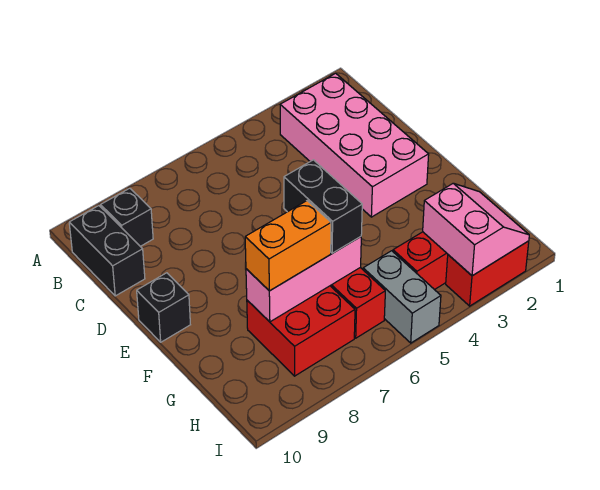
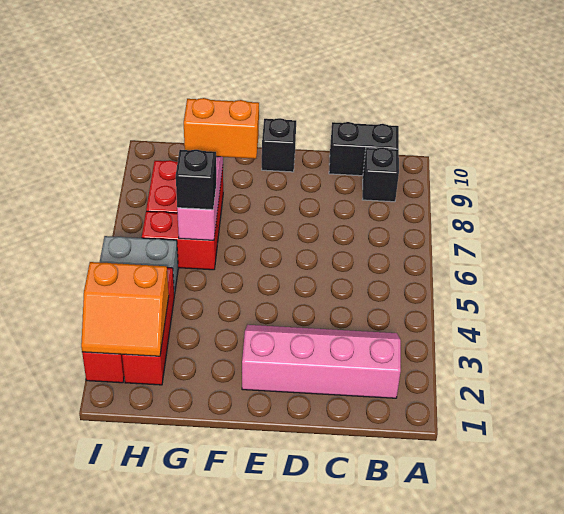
pink 2x4 brick [280,73,429,217] -> pink 2x4 slope [242,325,401,398]
black 1x2 brick [284,160,362,253] -> black 1x1 brick [176,150,216,210]
orange 1x2 brick [245,201,331,291] -> orange 1x2 brick turned to [184,98,259,159]
pink 2x2 slope [423,183,529,276] -> orange 2x2 slope [81,262,169,356]

